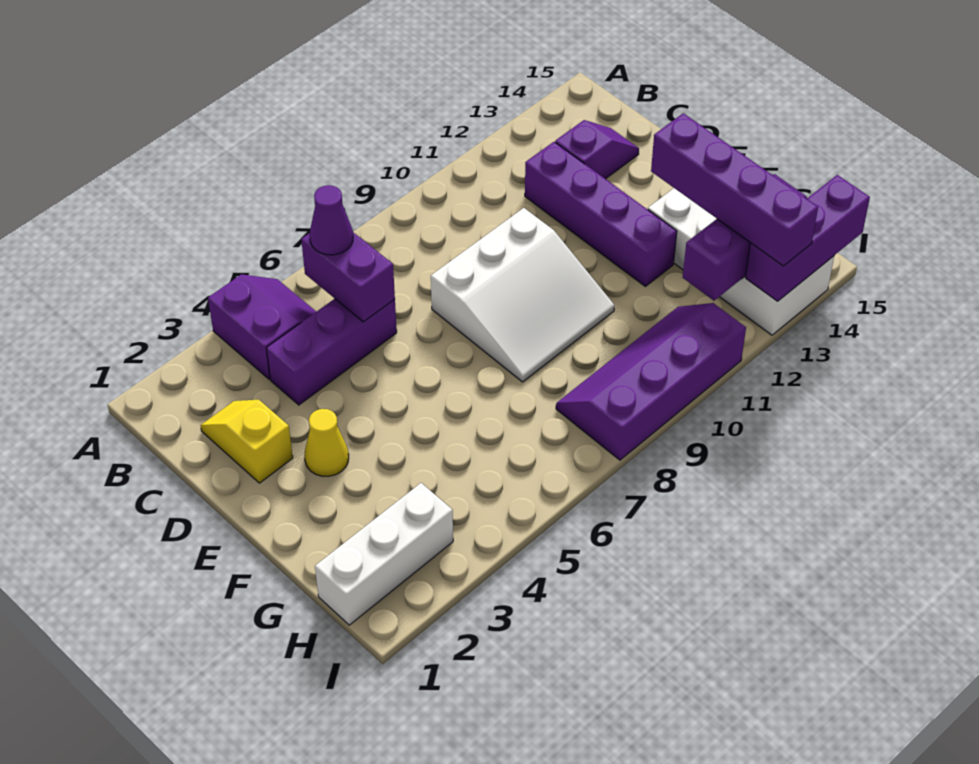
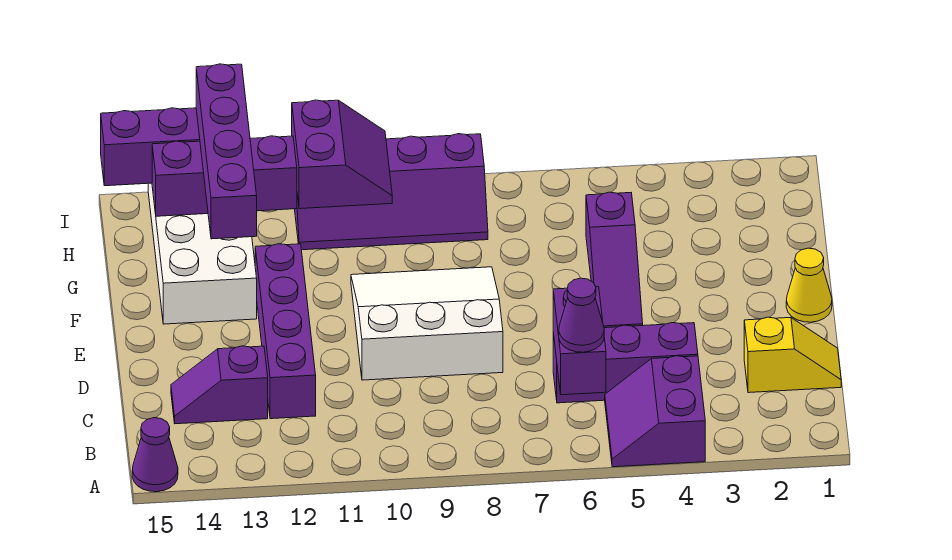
none -> purple 1x1 cone [132,418,178,492]
yellow 1x2 slope [200,400,293,483] -> yellow 1x2 slope turned to [744,317,841,393]
yellow 1x1 cone [304,409,349,476] -> yellow 1x1 cone moved to [786,248,832,322]
none -> purple 1x3 slope [586,192,643,328]
white 1x3 brick [315,483,453,625] -> none
none -> purple 2x2 slope [292,100,392,209]

